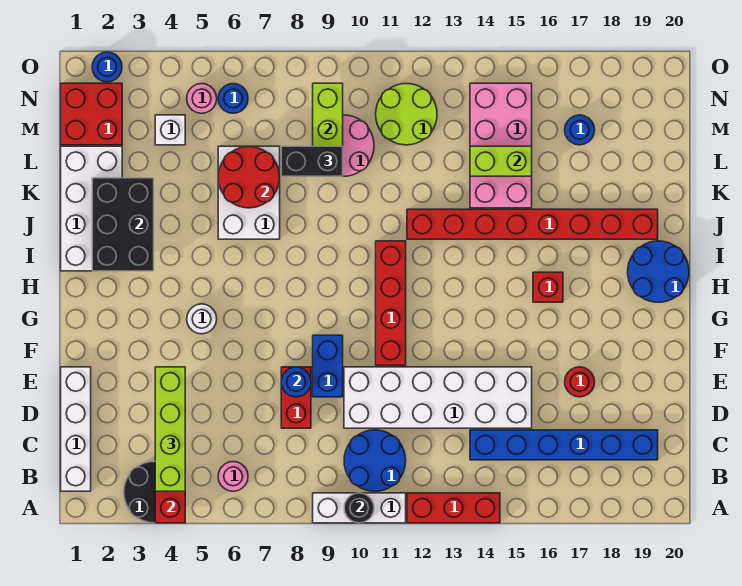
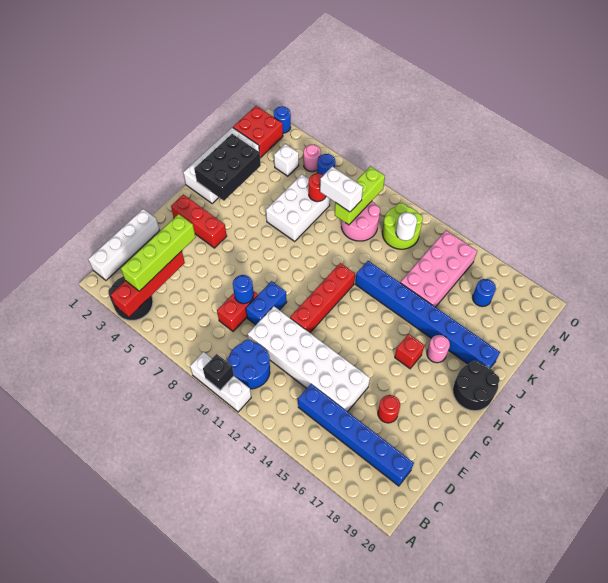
black 1x1 round brick [344,493,374,523] -> black 1x1 brick [203,354,234,390]
red 1x3 brick [407,493,500,523] -> red 1x3 brick moved to [171,194,227,248]
pink 1x1 round brick [218,462,248,491] -> pink 1x1 round brick moved to [427,335,450,363]
white 1x1 round brick [187,304,217,334] -> white 1x1 round brick moved to [396,212,417,241]
blue 2x2 round brick [628,241,689,302] -> black 2x2 round brick [453,361,500,411]
red 1x8 brick [407,209,658,239] -> blue 1x8 brick [355,261,500,368]
red 2x2 round brick [218,146,280,208] -> red 1x1 round brick [309,173,326,202]
black 1x2 brick [281,146,343,176] -> white 1x2 brick [320,166,363,212]
lime 1x2 brick [470,146,532,176] -> none

